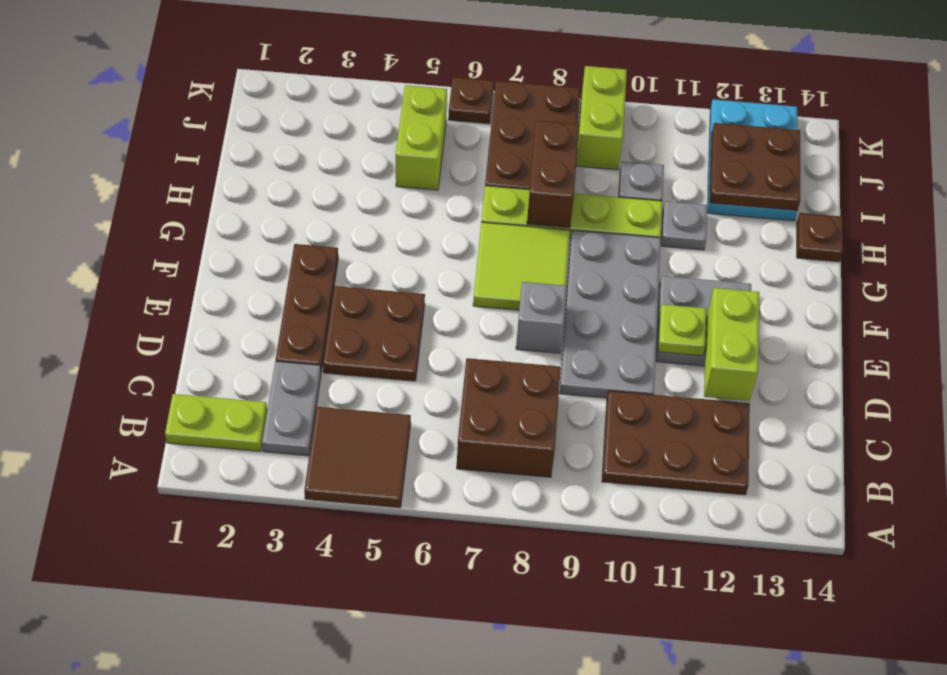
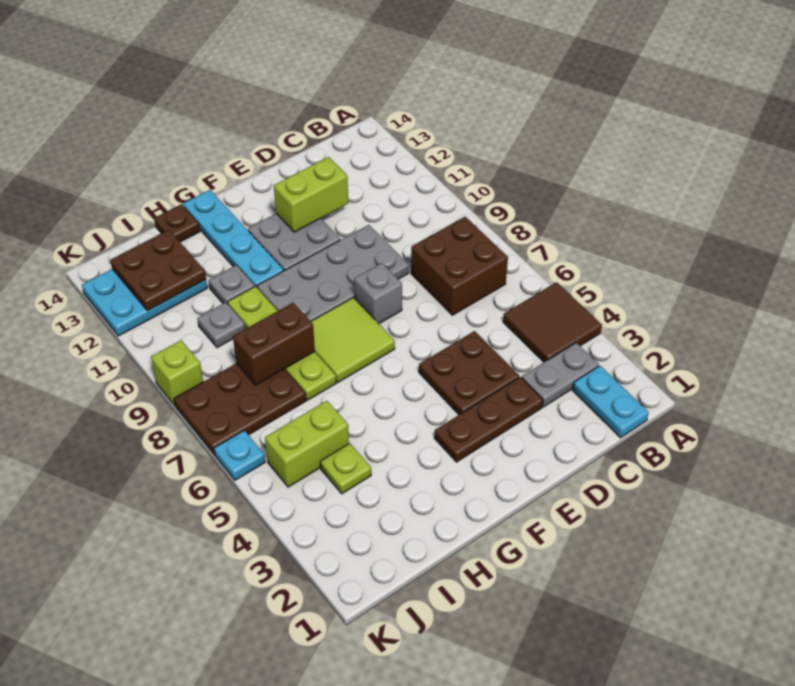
lime 1x2 plate [165,394,267,451] -> cyan 1x2 plate [573,366,649,438]
brown 2x3 plate [602,391,750,495] -> none
lime 1x1 plate [658,304,706,356] -> lime 1x1 plate moved to [320,443,371,494]
none -> cyan 1x4 plate [183,190,284,287]
lime 1x2 brick [576,66,627,170] -> lime 1x1 brick [151,340,203,406]
brown 1x1 plate [449,77,494,124] -> cyan 1x1 plate [214,430,265,480]

